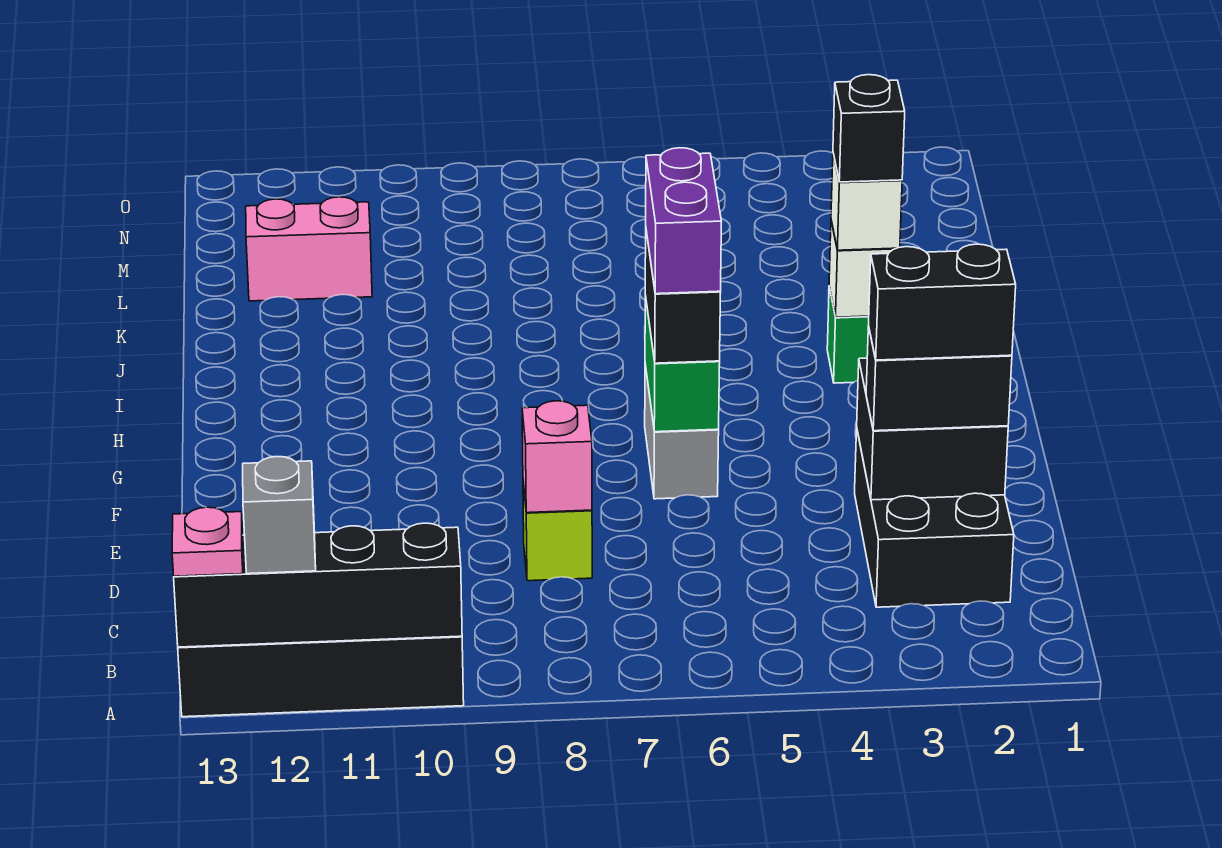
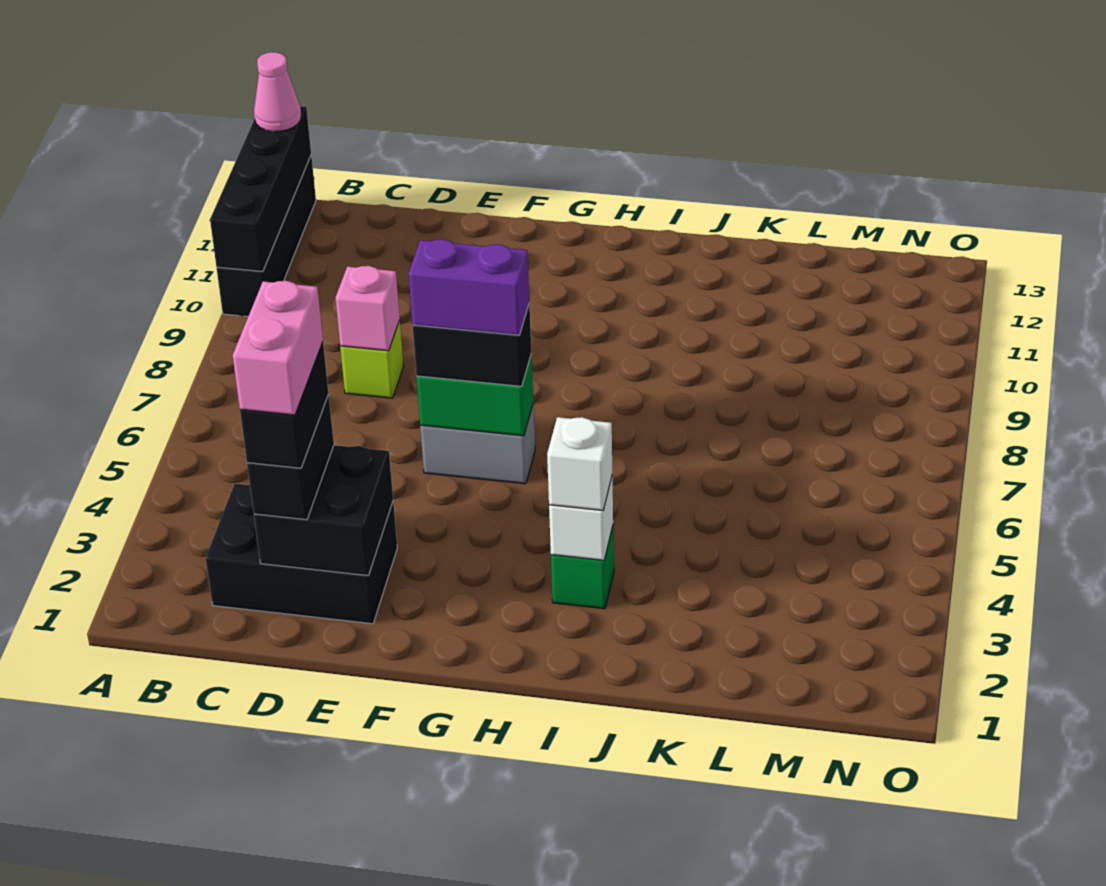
grey 1x1 brick [243,457,316,574] -> none
pink 1x1 plate [172,507,243,576] -> pink 1x1 cone [254,52,301,131]
black 1x1 brick [833,75,905,182] -> none
pink 1x2 brick [246,197,372,301] -> pink 1x2 brick moved to [233,281,323,415]

